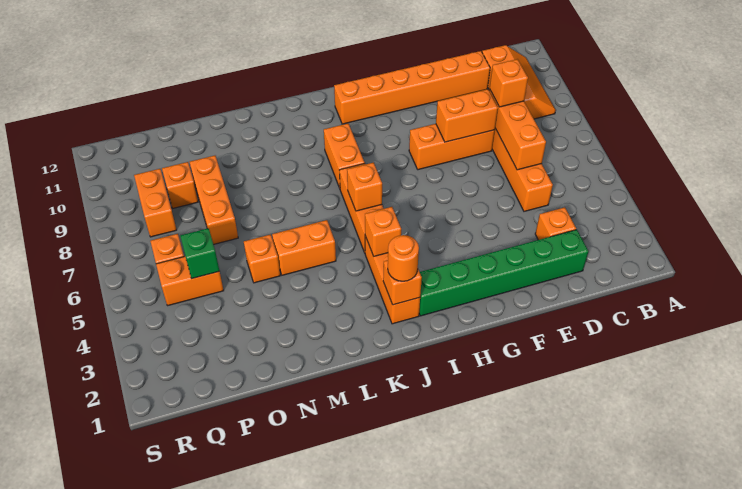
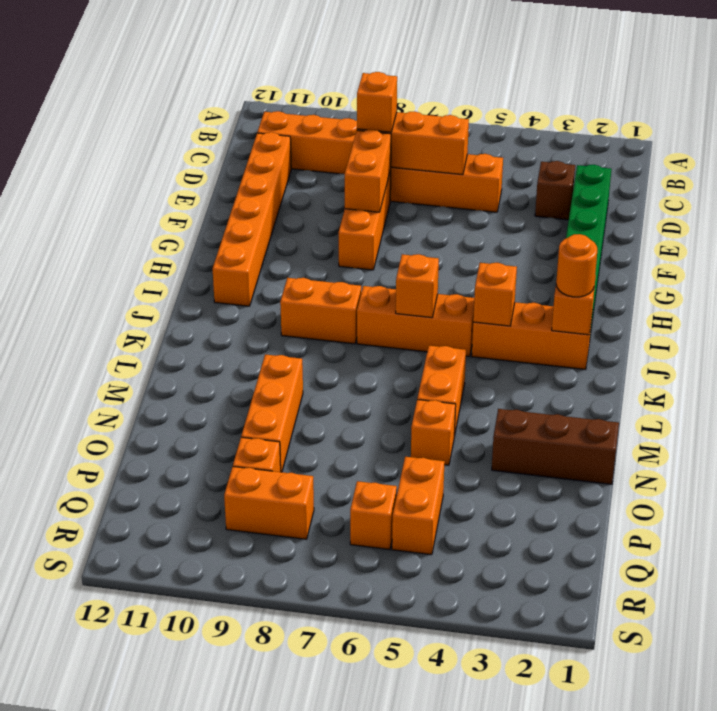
orange 1x1 brick [535,207,576,240] -> brown 1x1 brick [535,161,575,220]
none -> brown 1x3 brick [492,409,619,484]
orange 1x3 brick [190,156,238,244] -> orange 1x3 brick turned to [241,354,303,472]
green 1x1 brick [180,228,219,279] -> none

